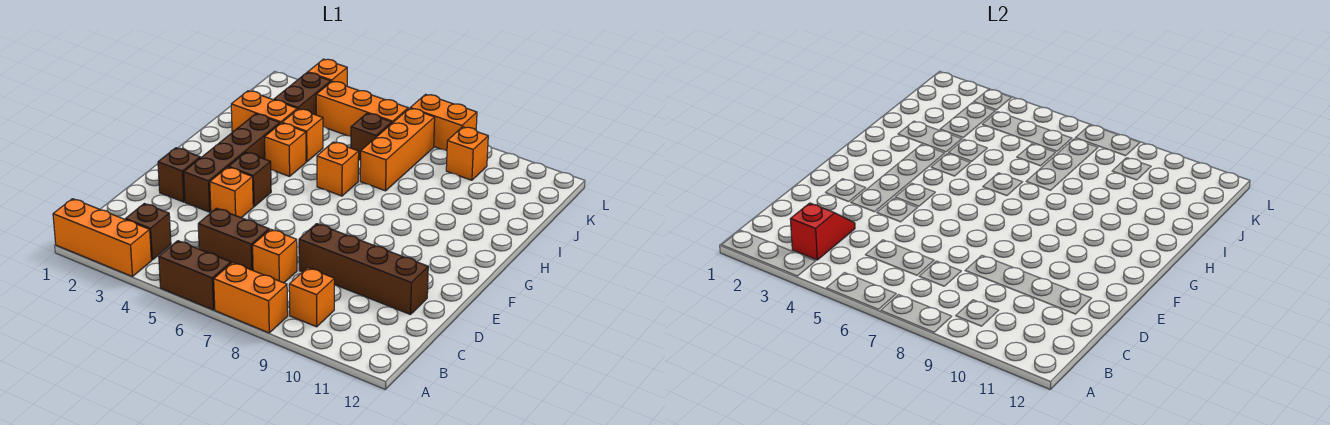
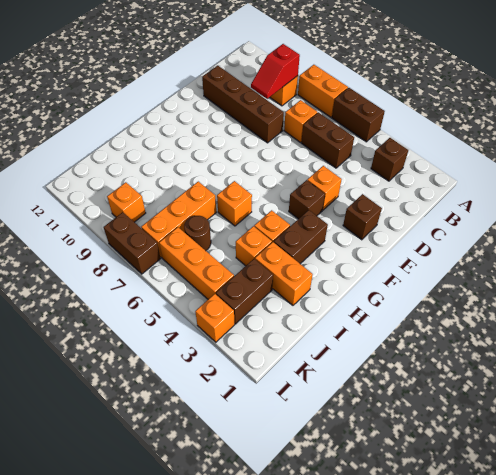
orange 1x3 brick [53,199,151,277] -> none
red 1x2 slope [790,203,855,260] -> red 1x2 slope moved to [251,44,300,99]
brown 1x4 brick [184,114,280,212] -> brown 1x2 brick [274,210,328,264]
brown 1x1 brick [351,113,392,160] -> brown 1x1 round brick [184,216,211,251]
orange 1x2 brick [410,94,477,151] -> brown 1x2 brick [104,212,161,274]

